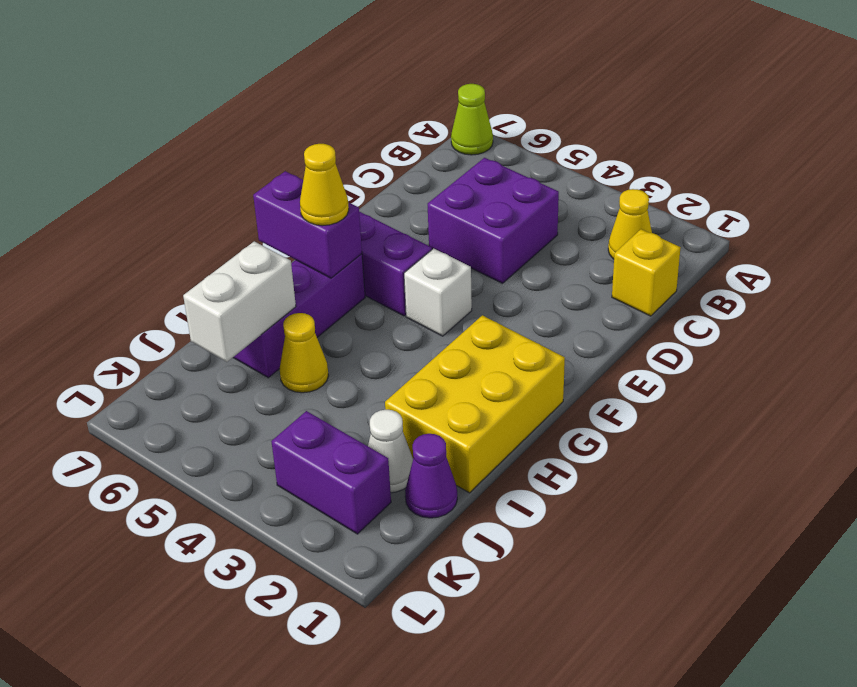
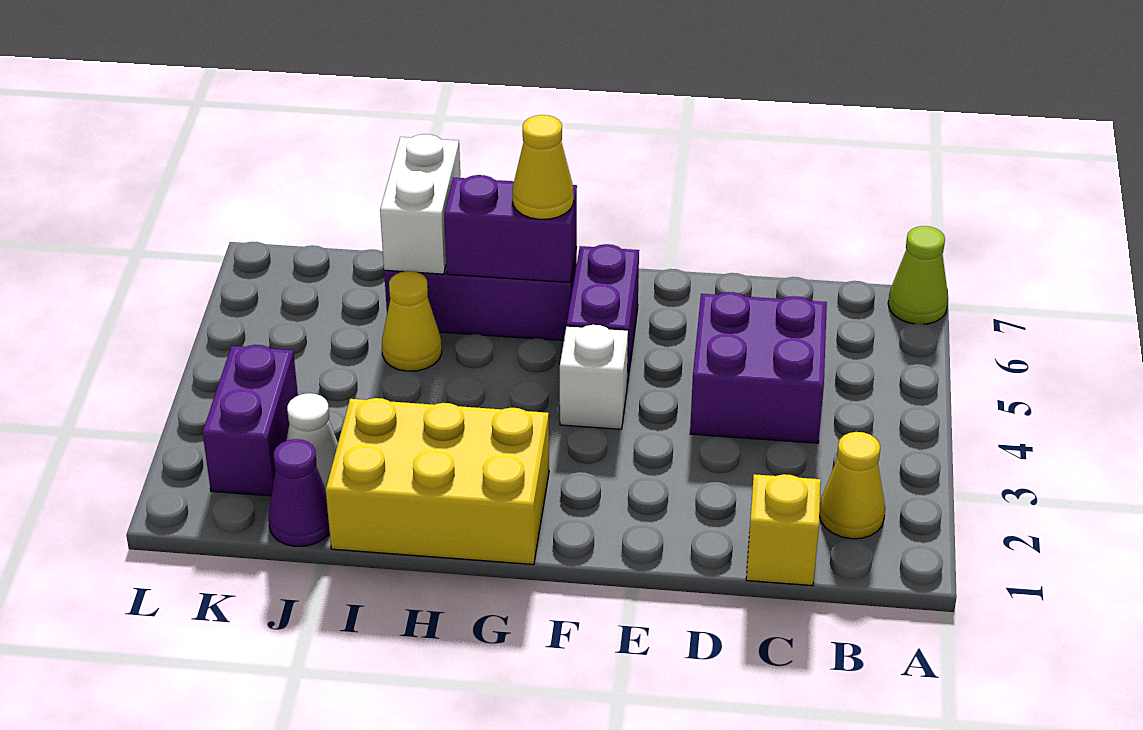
purple 1x2 brick [253,171,362,278] -> purple 1x2 brick turned to [444,175,577,282]
white 1x2 brick [183,241,296,362] -> white 1x2 brick turned to [380,134,460,274]

